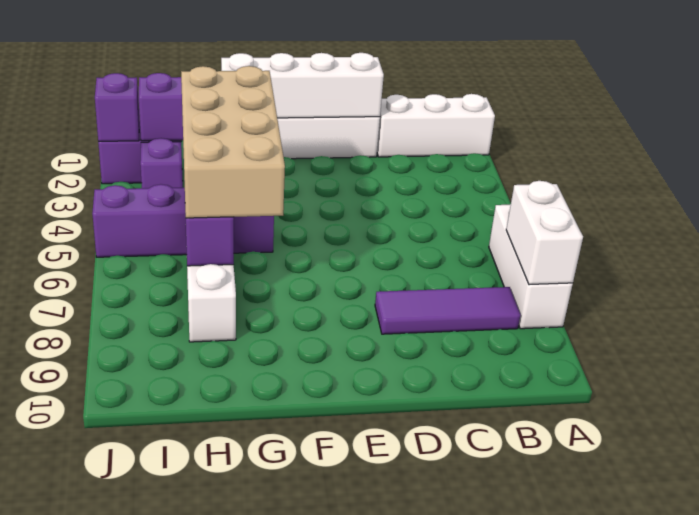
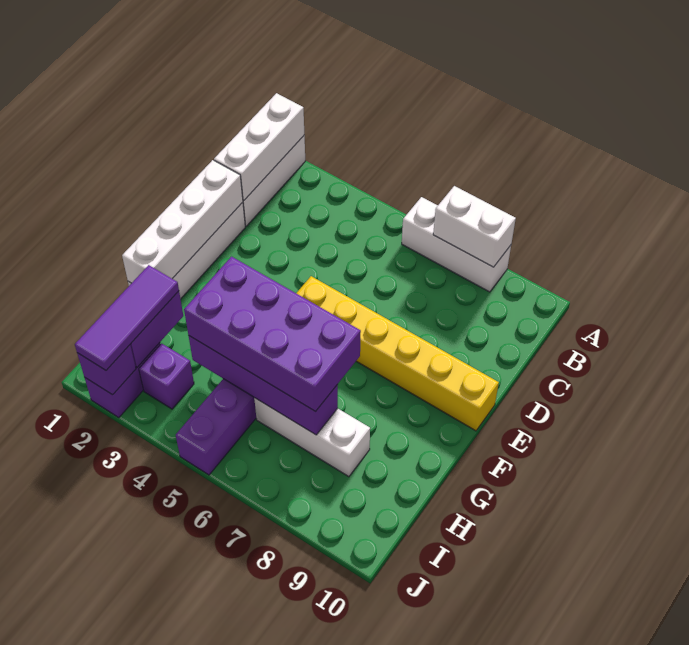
none -> white 1x3 brick [214,93,304,201]
purple 1x3 tile [375,287,521,334] -> purple 1x3 tile moved to [75,265,179,370]
none -> yellow 1x6 brick [296,276,499,431]
tan 2x4 brick [181,66,285,218] -> purple 2x4 brick [184,257,361,412]

